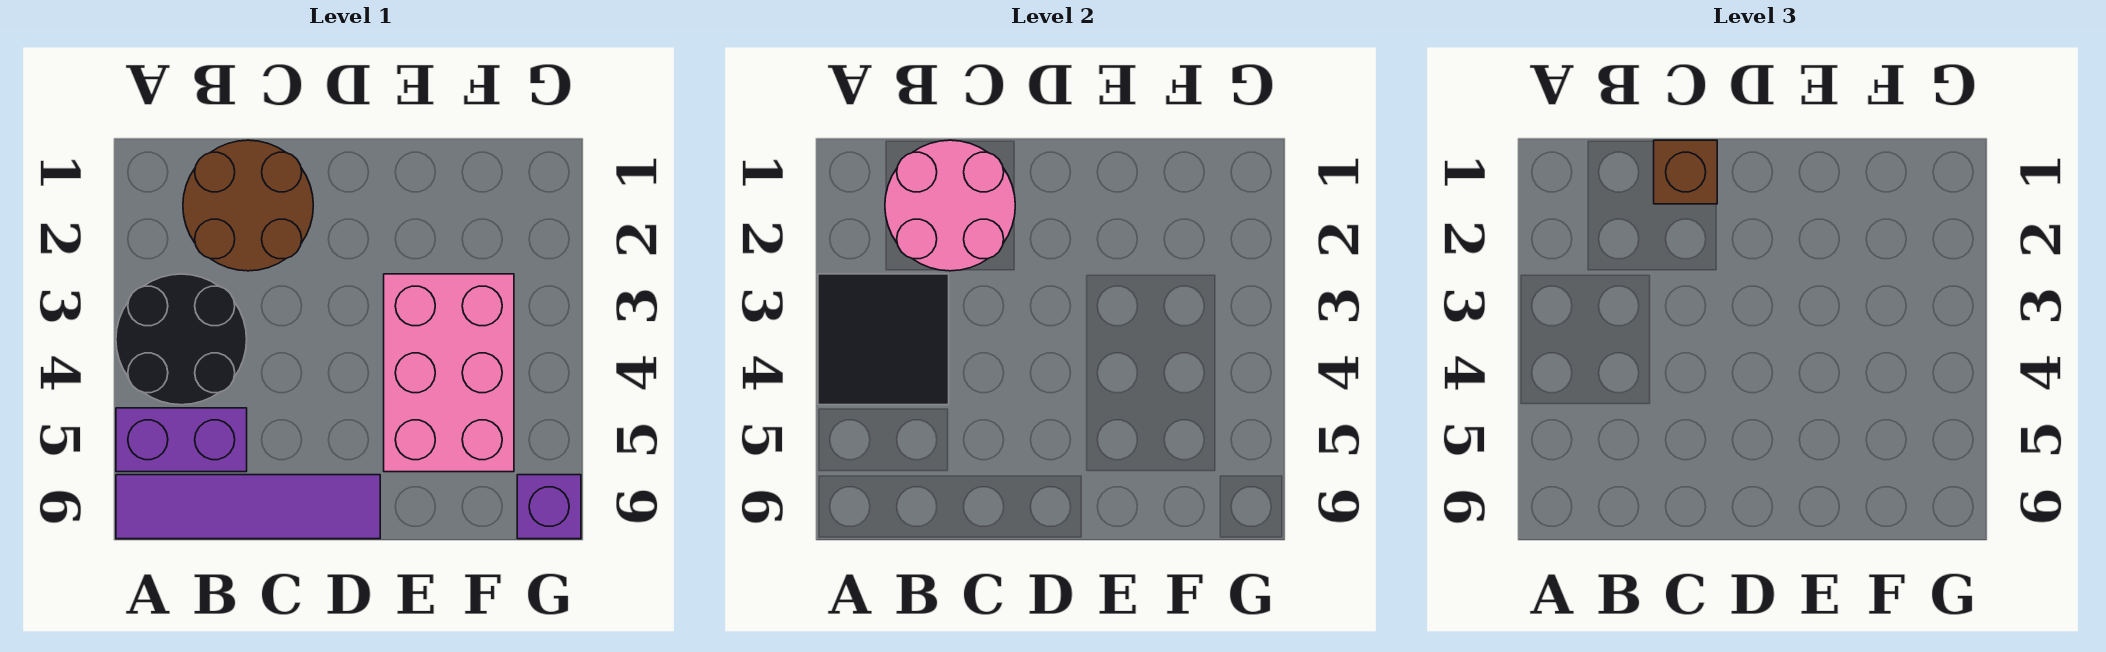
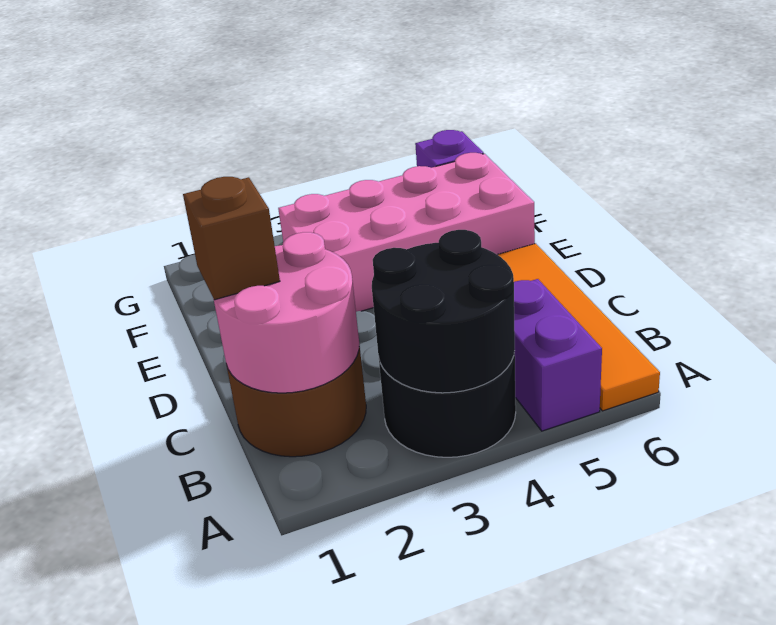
black 2x2 tile [818,274,949,405] -> black 2x2 round brick [372,230,515,393]
purple 1x4 tile [116,475,380,539] -> orange 1x4 tile [497,244,660,411]
pink 2x3 brick [384,274,514,472] -> pink 2x4 brick [278,153,535,312]

